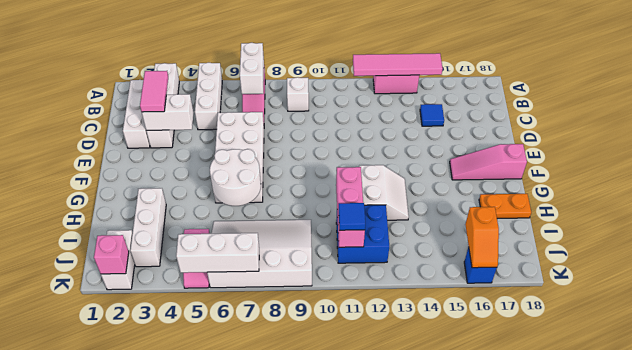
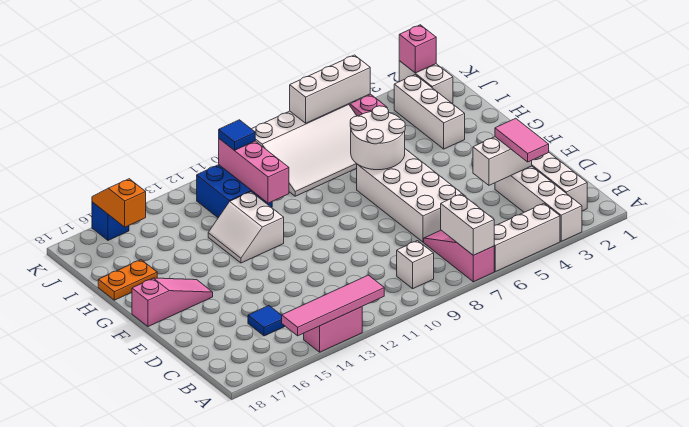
white 1x3 brick [195,63,222,130] -> white 1x3 brick turned to [494,204,560,272]

